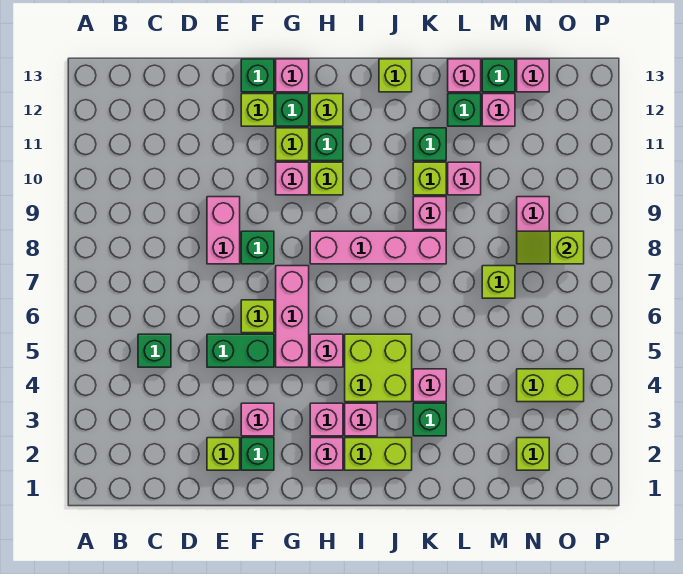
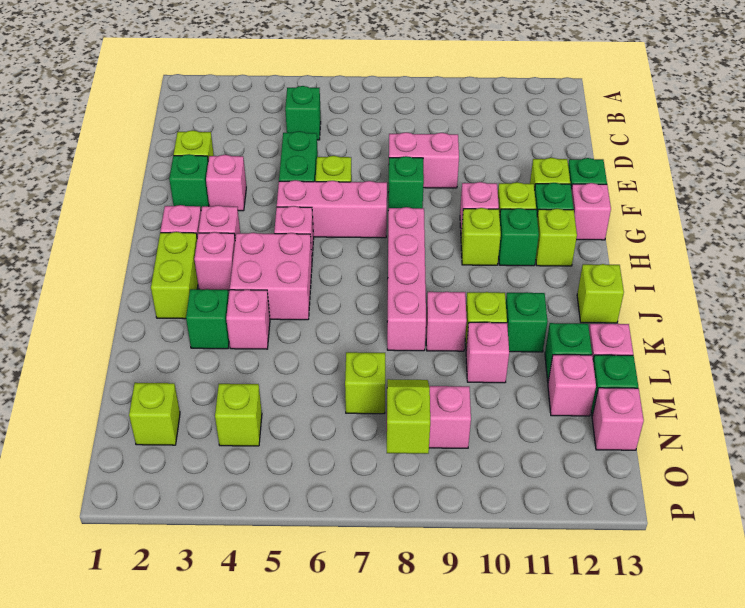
lime 2x2 brick [345,334,412,402] -> pink 2x2 brick [230,233,312,320]
lime 1x2 brick [517,369,584,402] -> lime 1x1 brick [215,384,262,446]

